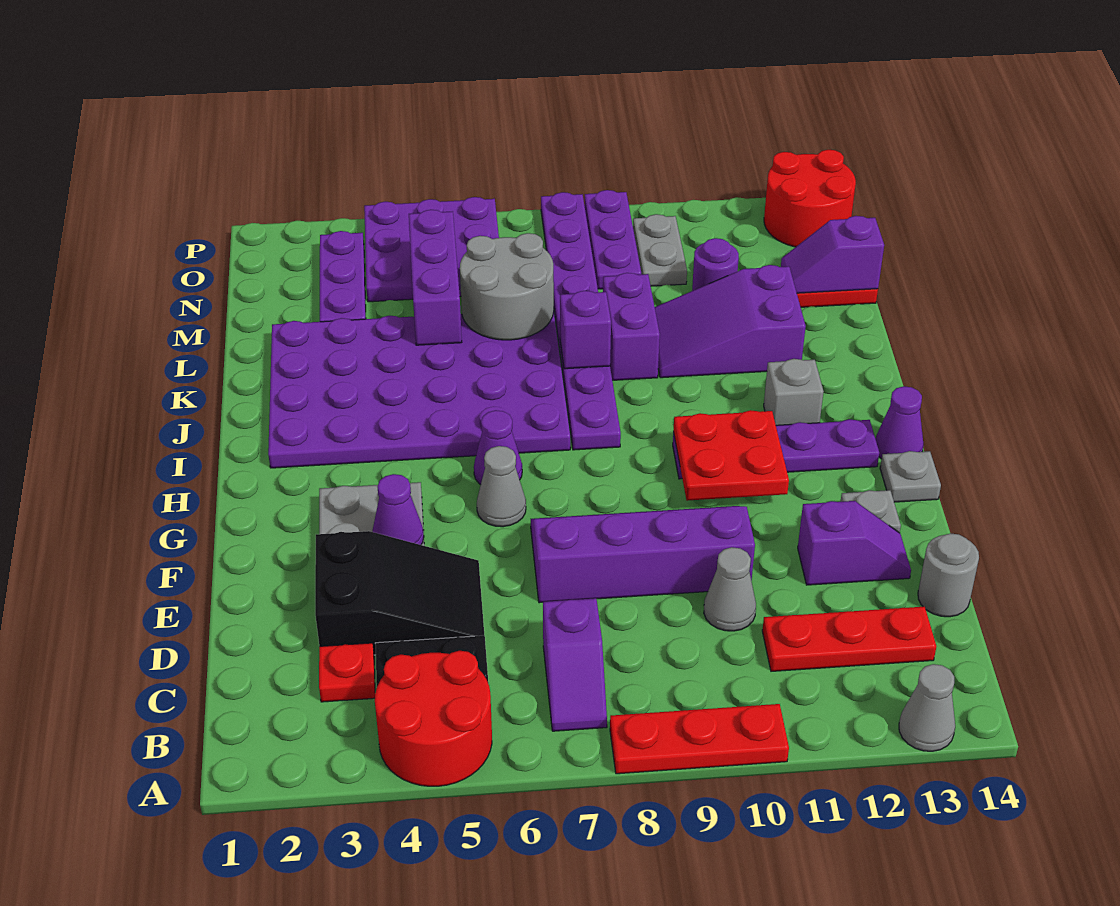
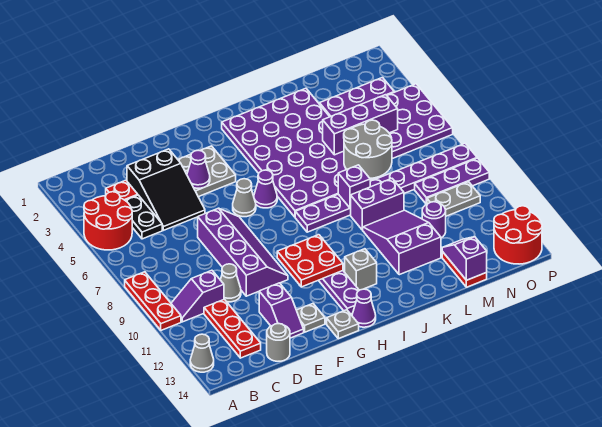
purple 1x2 slope [543,598,607,731] -> purple 1x2 slope moved to [171,270,224,322]

